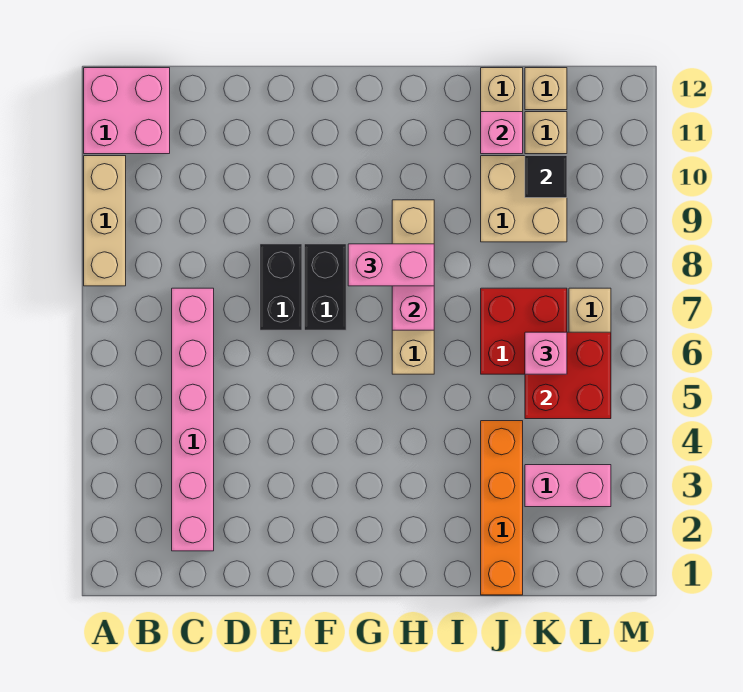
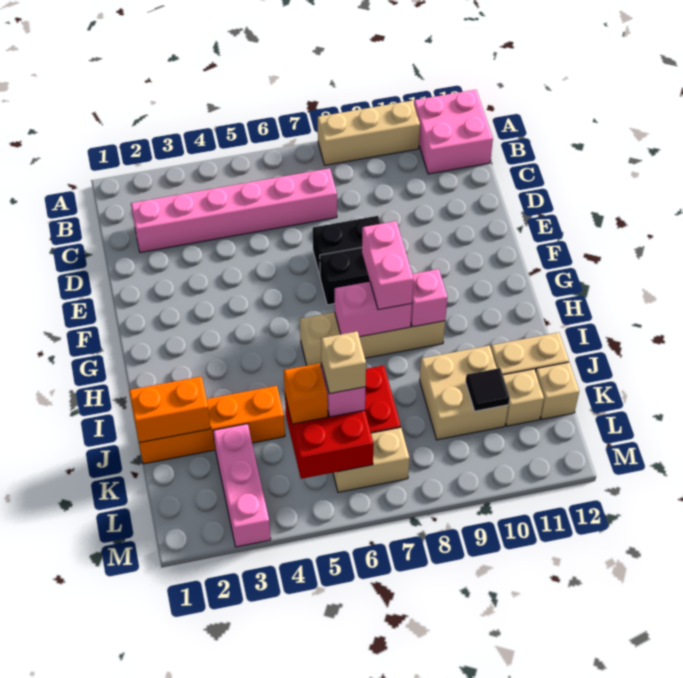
none -> orange 1x2 brick [129,377,211,443]
pink 1x1 brick [481,112,523,154] -> pink 1x1 brick moved to [411,269,447,327]
pink 1x2 brick [525,465,611,507] -> pink 1x3 brick [213,424,271,547]
none -> orange 1x1 brick [284,363,328,424]
none -> tan 1x1 brick [321,331,366,394]

